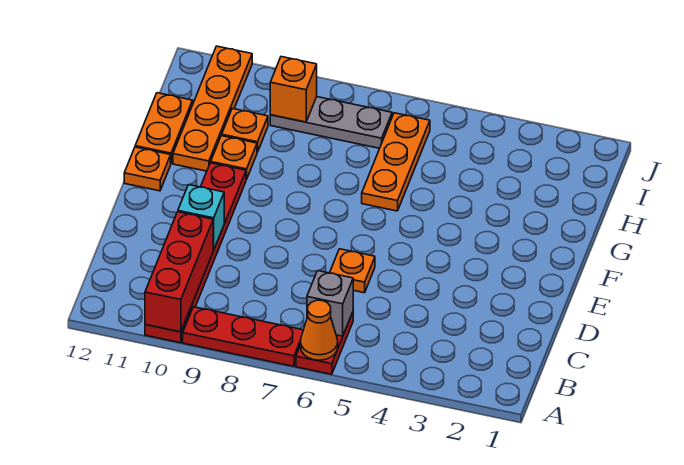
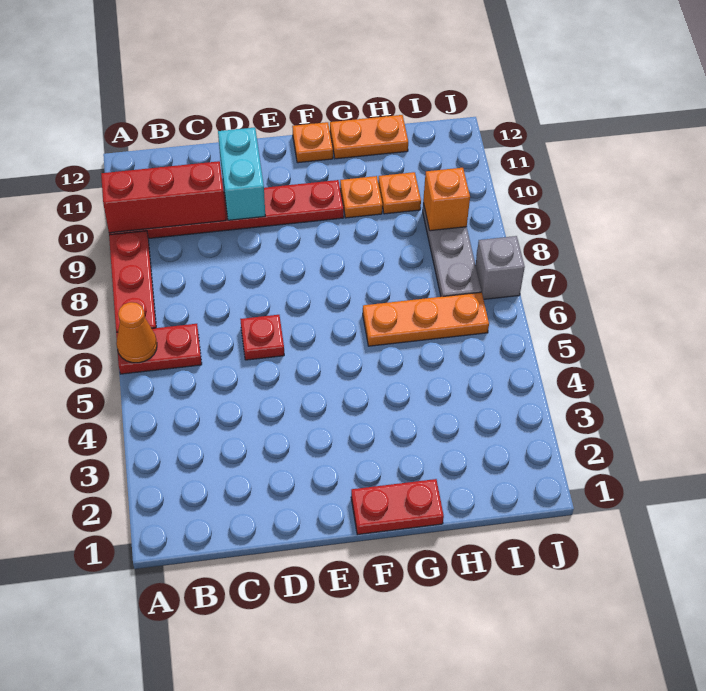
grey 1x1 brick [307,271,353,336] -> grey 1x1 brick moved to [476,236,525,299]
orange 1x1 plate [330,249,375,293] -> red 1x1 plate [240,315,284,360]
cyan 1x1 brick [178,185,224,250] -> cyan 1x2 brick [218,128,265,220]
none -> red 1x2 plate [351,479,444,535]
orange 1x4 plate [173,46,252,171] -> none

